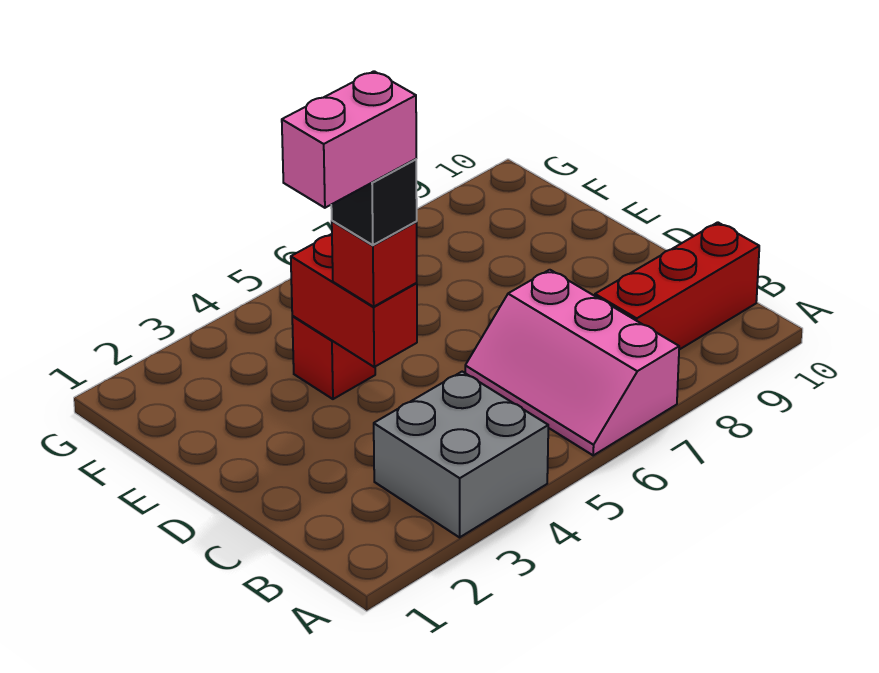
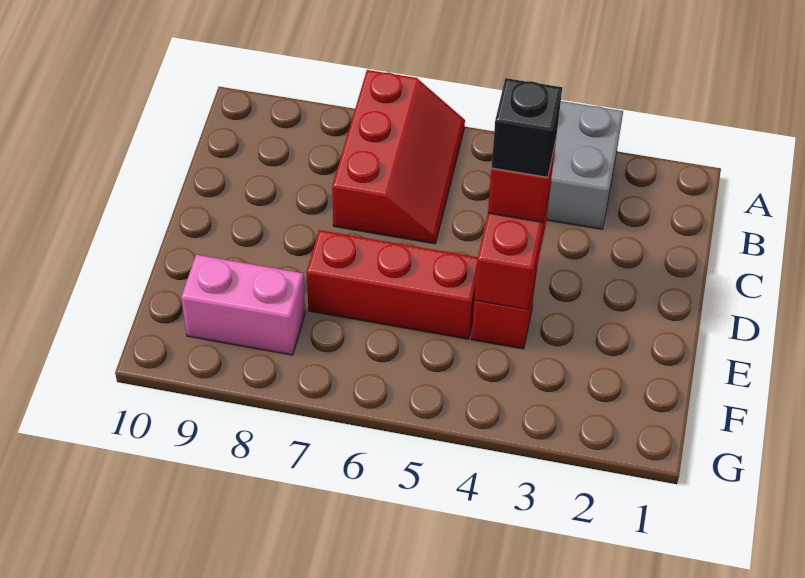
pink 2x3 slope [465,270,679,455] -> red 2x3 slope [332,70,465,244]
red 1x3 brick [595,222,759,350] -> red 1x3 brick moved to [307,230,478,339]
pink 1x2 brick [282,71,416,208] -> pink 1x2 brick moved to [181,255,305,355]

